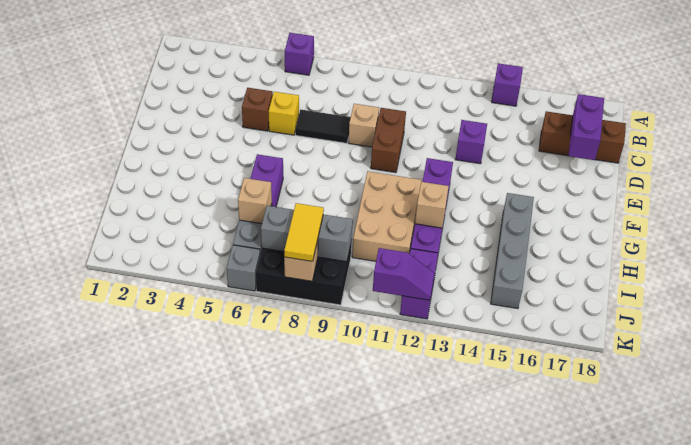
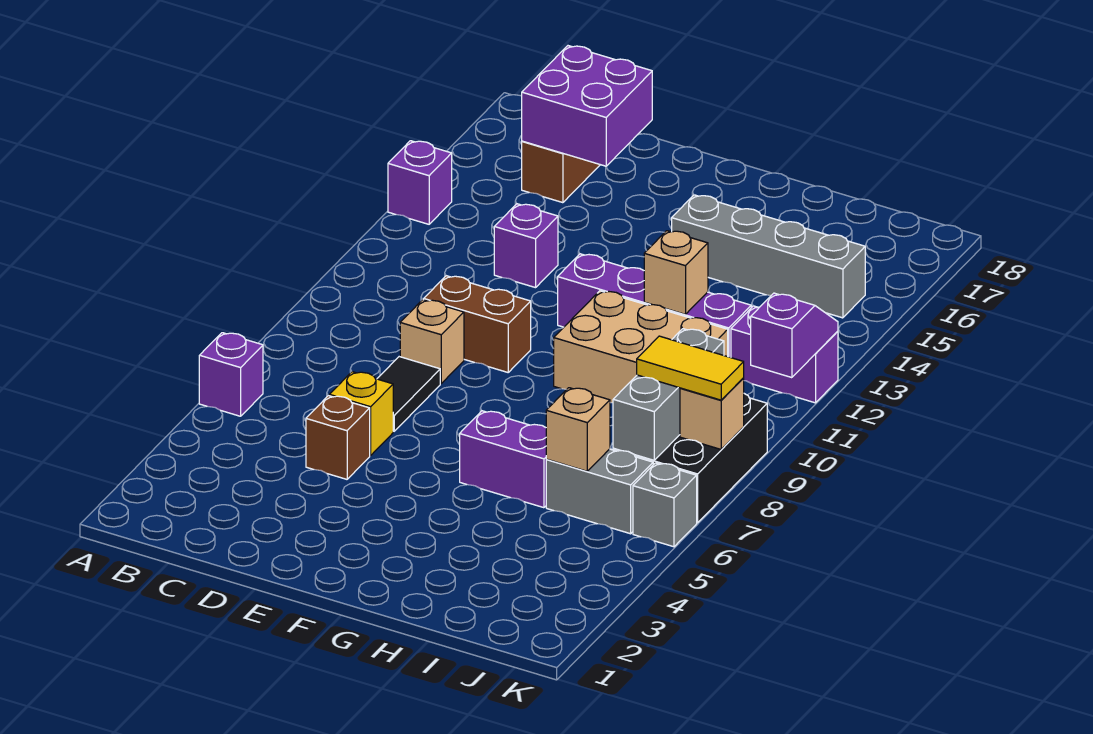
purple 1x2 brick [569,94,604,160] -> purple 2x2 brick [522,46,652,166]

